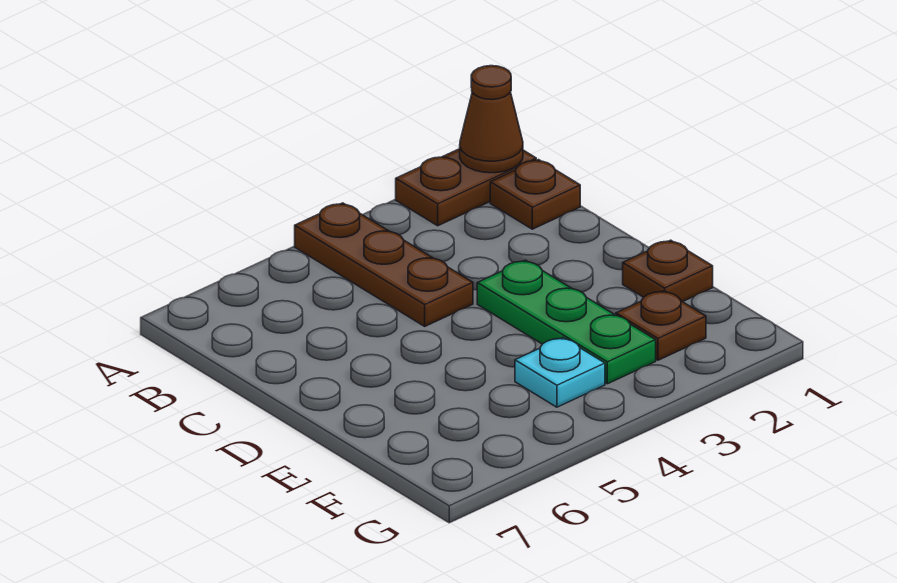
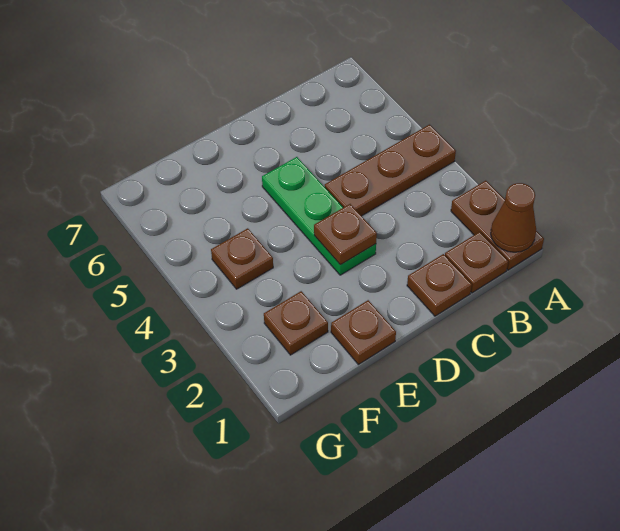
none -> brown 1x1 plate [407,254,472,316]
green 1x3 plate [477,260,656,384] -> green 1x3 plate turned to [262,157,376,275]
none -> brown 1x1 plate [314,204,377,265]
cyan 1x1 plate [515,338,605,407] -> brown 1x1 plate [211,228,273,289]

